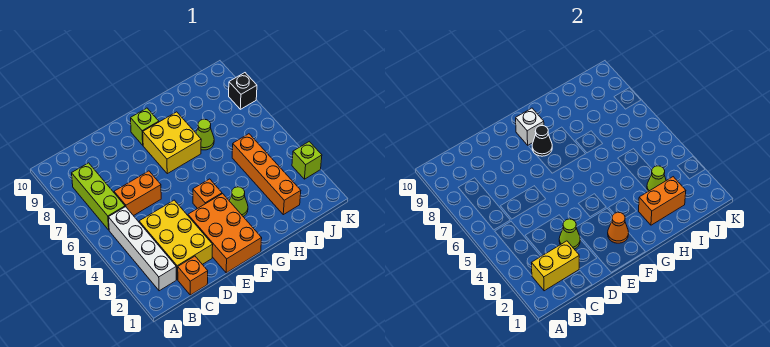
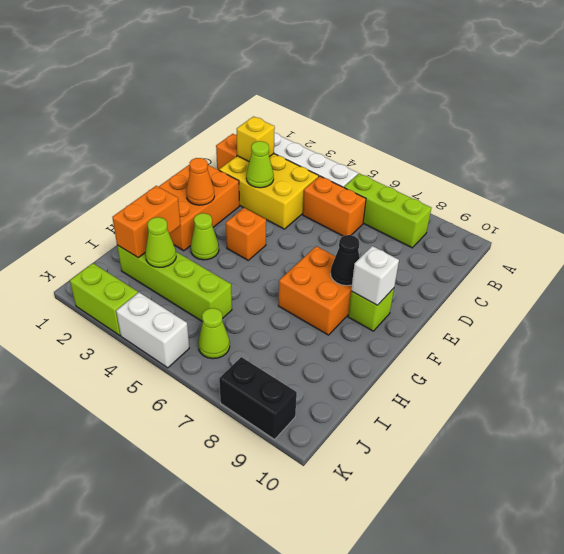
yellow 1x2 brick [532,241,579,291] -> yellow 1x1 brick [237,116,275,162]
orange 1x2 brick [114,171,161,216] -> orange 1x2 brick turned to [303,176,366,236]
orange 2x3 brick [188,194,262,273] -> orange 2x3 brick turned to [159,164,239,251]
yellow 2x2 brick [143,112,201,174] -> orange 2x2 brick [278,246,352,335]
lime 1x1 cone [196,119,214,150] -> lime 1x1 cone moved to [198,308,230,359]
orange 1x4 brick [232,134,301,215] -> lime 1x4 brick [117,245,232,322]
lime 1x1 brick [292,142,322,179] -> lime 1x2 brick [70,263,138,335]
none -> white 1x2 brick [116,293,189,368]
black 1x1 brick [229,73,257,109] -> black 1x2 brick [219,357,297,439]

